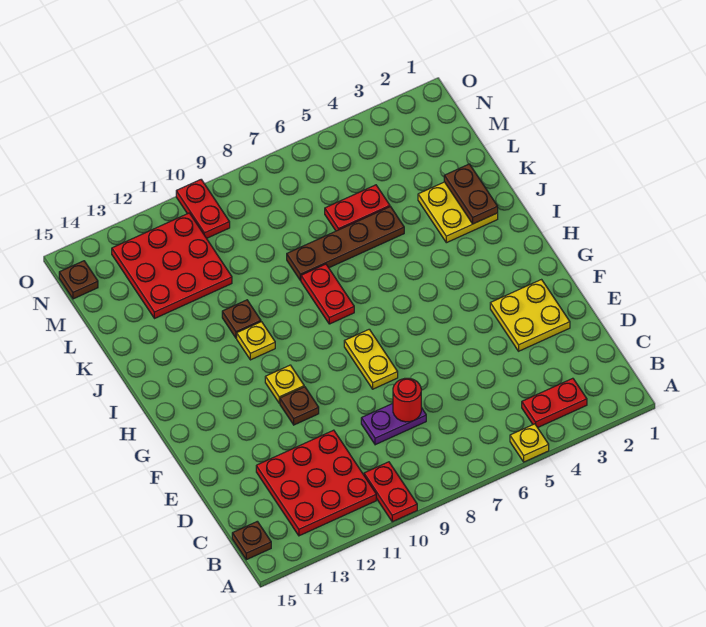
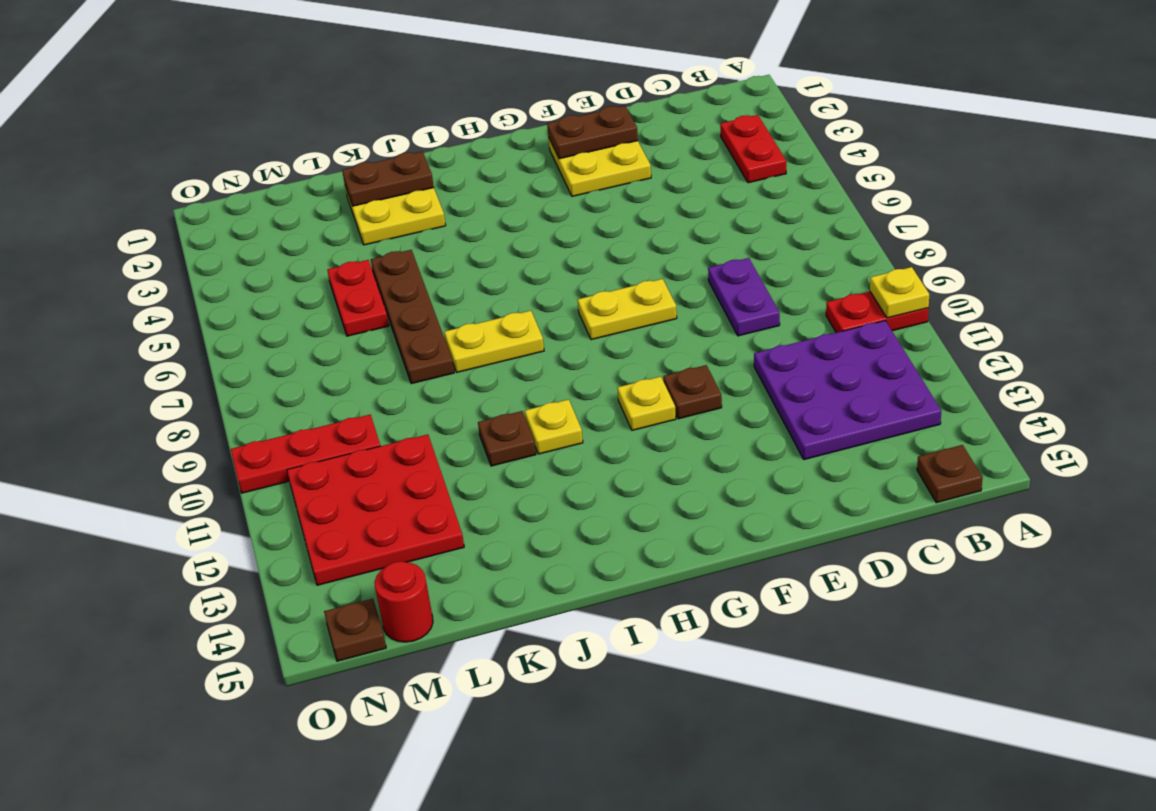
yellow 1x1 plate [510,424,549,462] -> yellow 1x1 plate moved to [870,267,929,318]
red 3x3 plate [256,430,376,536] -> purple 3x3 plate [754,321,941,460]
red 1x1 round brick [393,378,421,422] -> red 1x1 round brick moved to [375,561,433,642]
none -> brown 1x2 plate [547,106,638,159]
red 1x2 plate [301,264,354,324] -> yellow 1x2 plate [444,311,544,372]
red 1x2 plate [176,180,230,238] -> red 1x3 plate [231,415,380,493]

